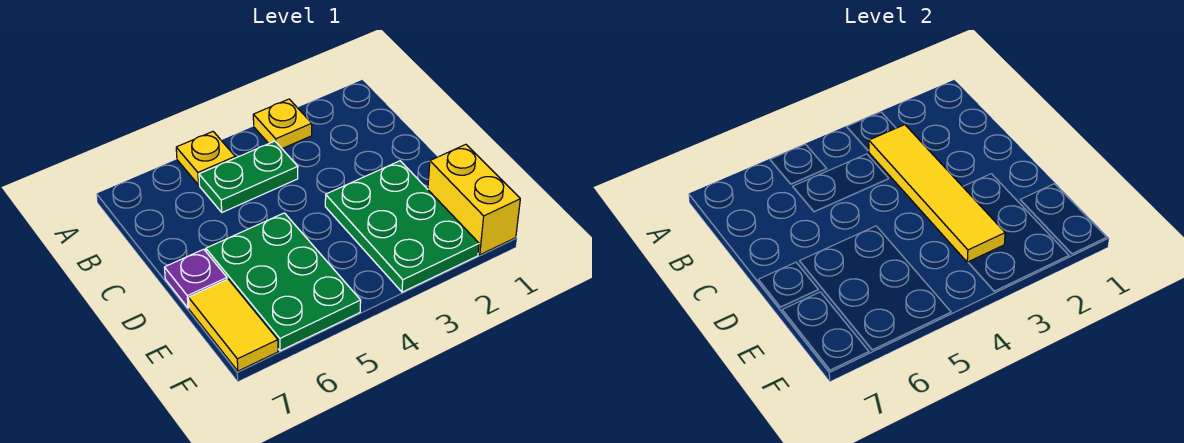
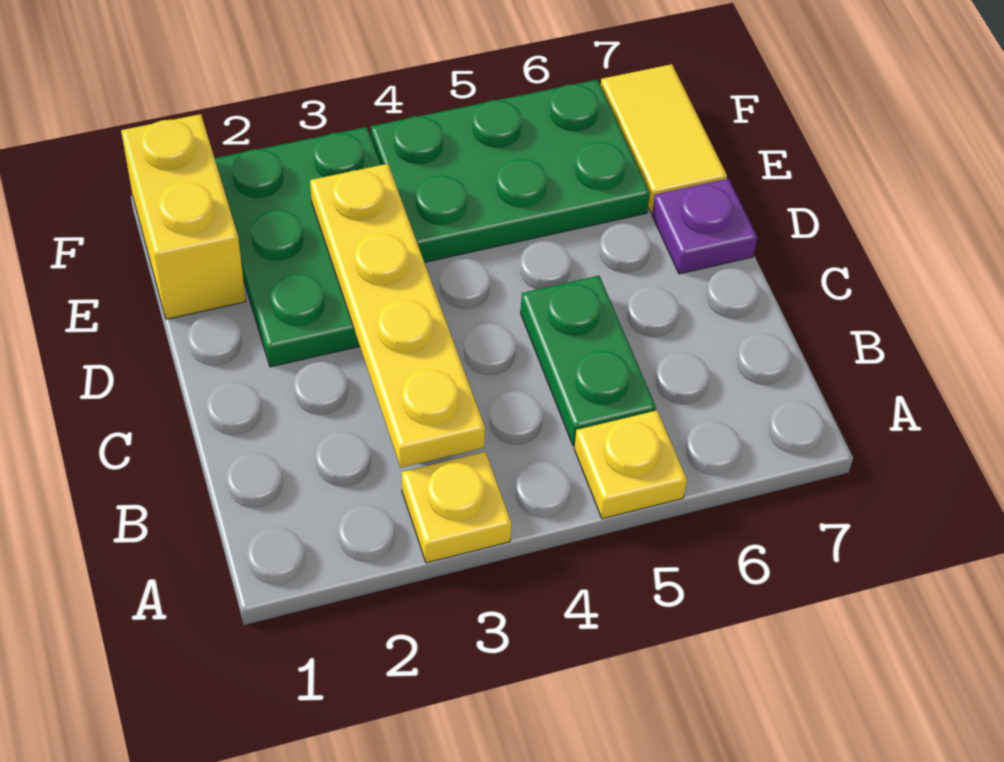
yellow 1x4 tile [869,125,1005,262] -> yellow 1x4 plate [310,164,485,468]
green 1x2 plate [199,141,298,212] -> green 1x2 plate turned to [521,276,656,446]
green 2x3 plate [206,213,361,351] -> green 2x3 plate turned to [371,80,650,262]

